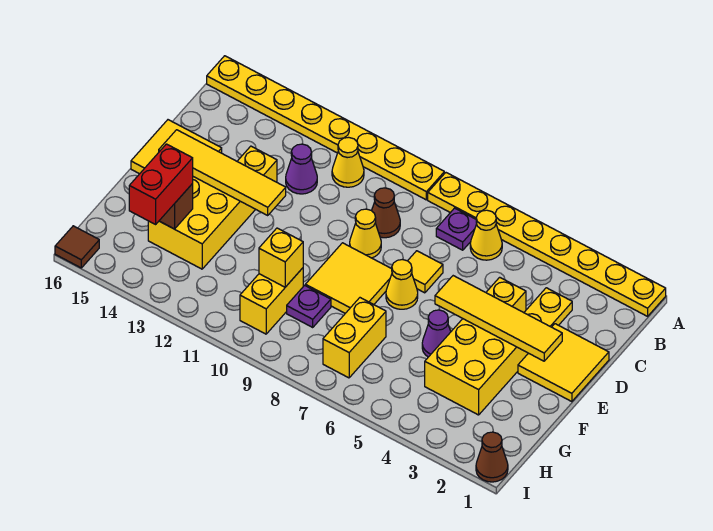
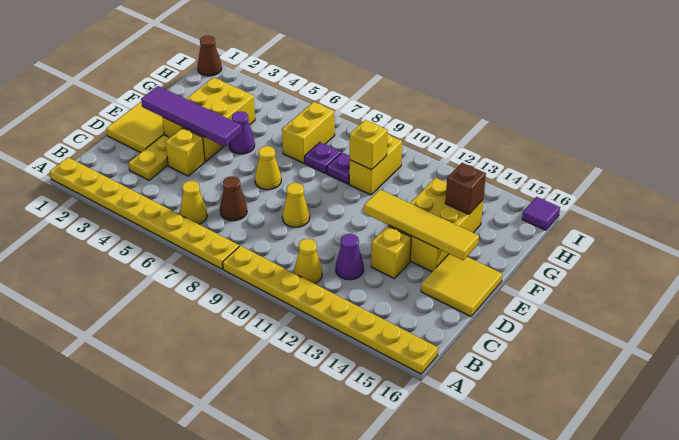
purple 1x1 plate [436,208,477,250] -> purple 1x1 plate moved to [305,142,341,173]
brown 1x1 cone [372,188,400,238] -> brown 1x1 cone moved to [220,176,247,221]
yellow 1x1 tile [408,251,443,293] -> none
yellow 1x4 tile [435,276,562,361] -> purple 1x4 tile [141,86,242,147]
yellow 2x2 tile [305,243,392,313] -> none
red 1x2 brick [129,144,193,224] -> none
brown 1x1 tile [55,226,99,268] -> purple 1x1 tile [522,197,560,230]

